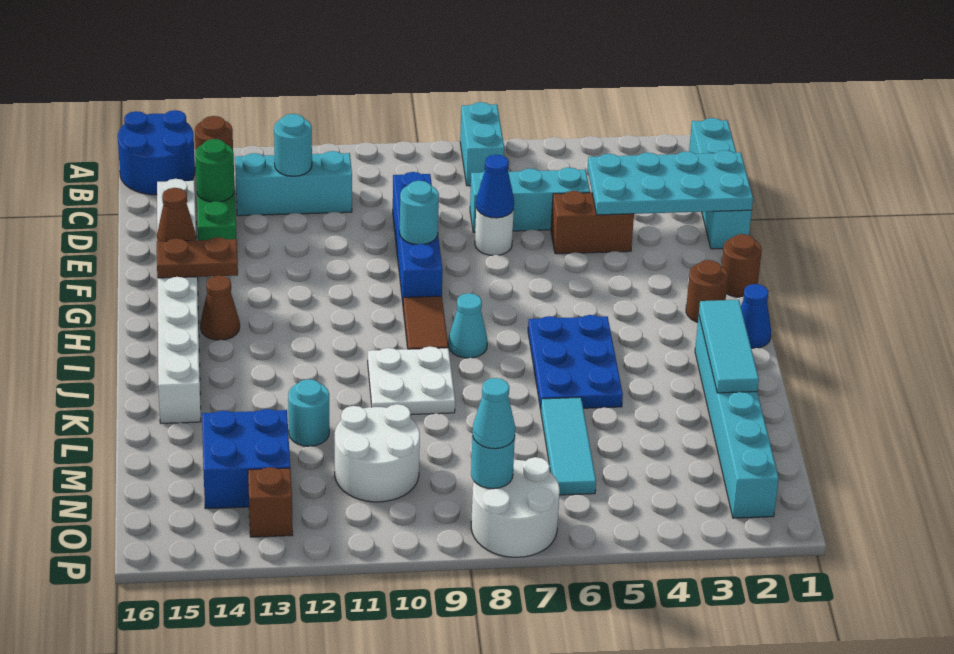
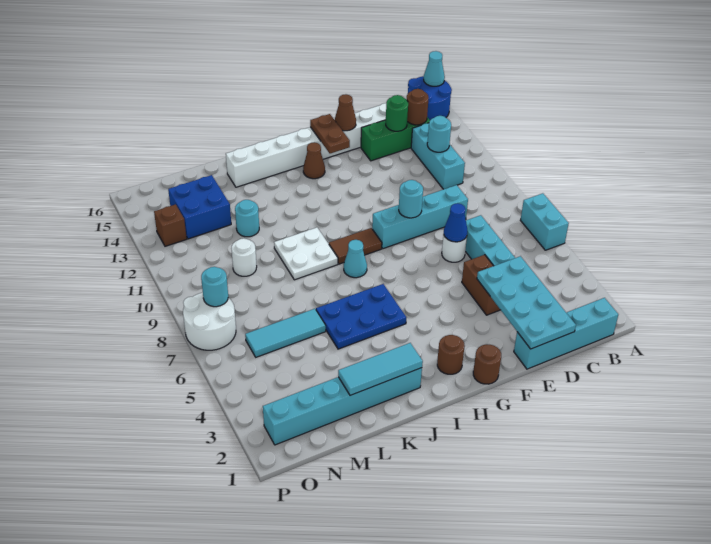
cyan 1x2 brick [460,102,504,186] -> cyan 1x2 brick turned to [520,193,569,250]
blue 1x4 brick [393,172,443,302] -> cyan 1x4 brick [372,185,468,249]
blue 1x1 cone [741,284,771,348] -> none
white 2x2 round brick [335,404,420,502] -> white 1x1 round brick [231,238,257,276]
cyan 1x1 cone [473,378,515,449] -> cyan 1x1 cone moved to [424,51,445,86]

